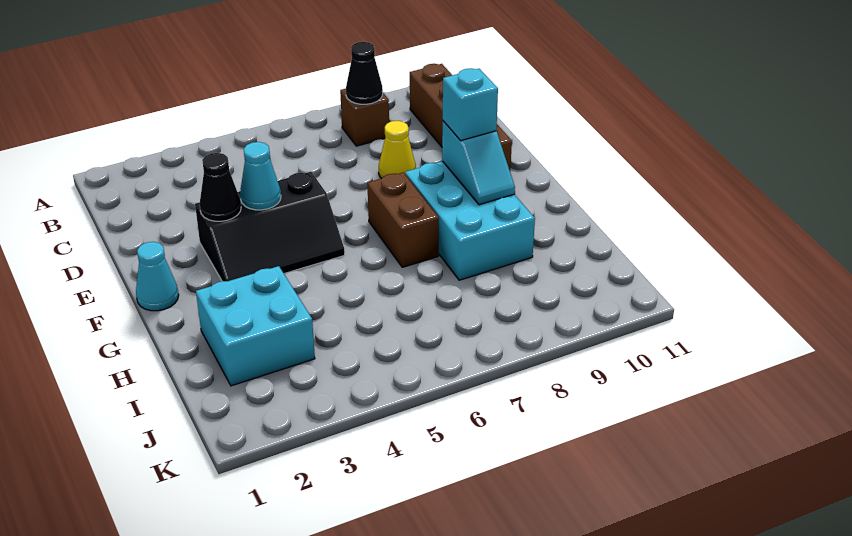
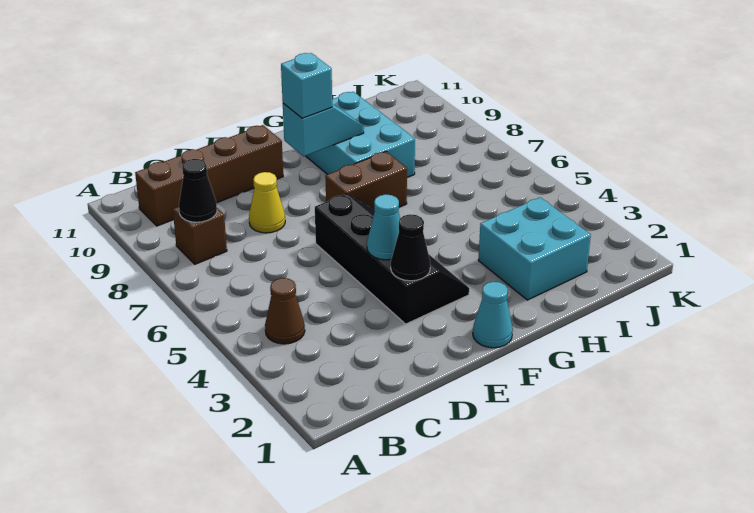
none -> brown 1x1 cone [265,278,305,344]
black 2x3 slope [195,172,345,281] -> black 2x4 slope [315,194,469,324]
cyan 2x3 brick [405,161,535,280] -> cyan 2x3 brick turned to [306,92,415,178]

